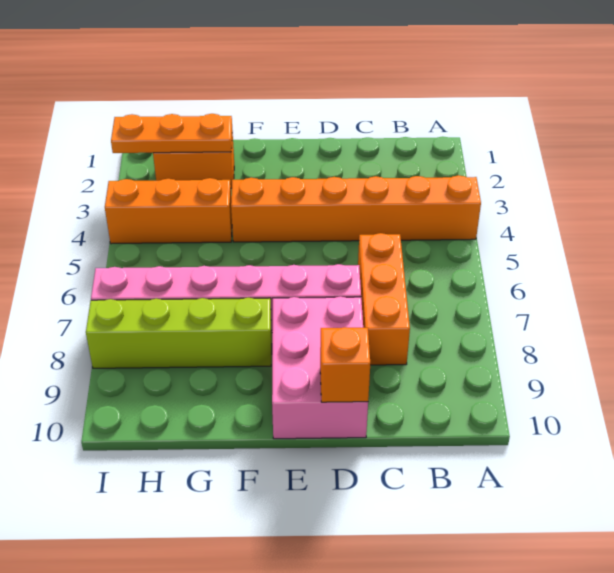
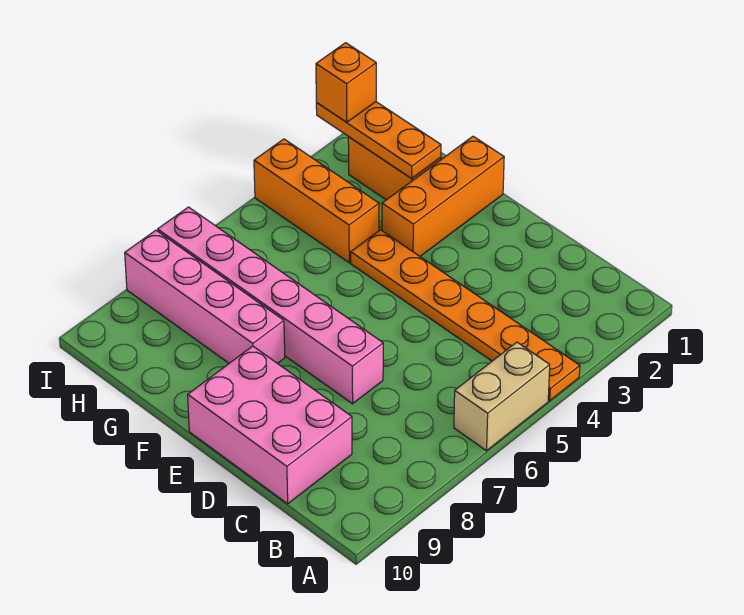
orange 1x6 brick [231,175,481,242] -> orange 1x6 plate [351,230,580,401]
none -> tan 1x2 brick [454,342,550,451]
orange 1x3 brick [358,233,410,365] -> orange 1x3 brick moved to [382,136,504,256]
pink 2x3 brick [272,296,368,439] -> pink 2x3 brick turned to [188,346,352,504]
orange 1x1 brick [320,327,370,402] -> orange 1x1 brick moved to [316,43,376,122]
lime 1x4 brick [86,298,272,368] -> pink 1x4 brick [125,230,285,364]

